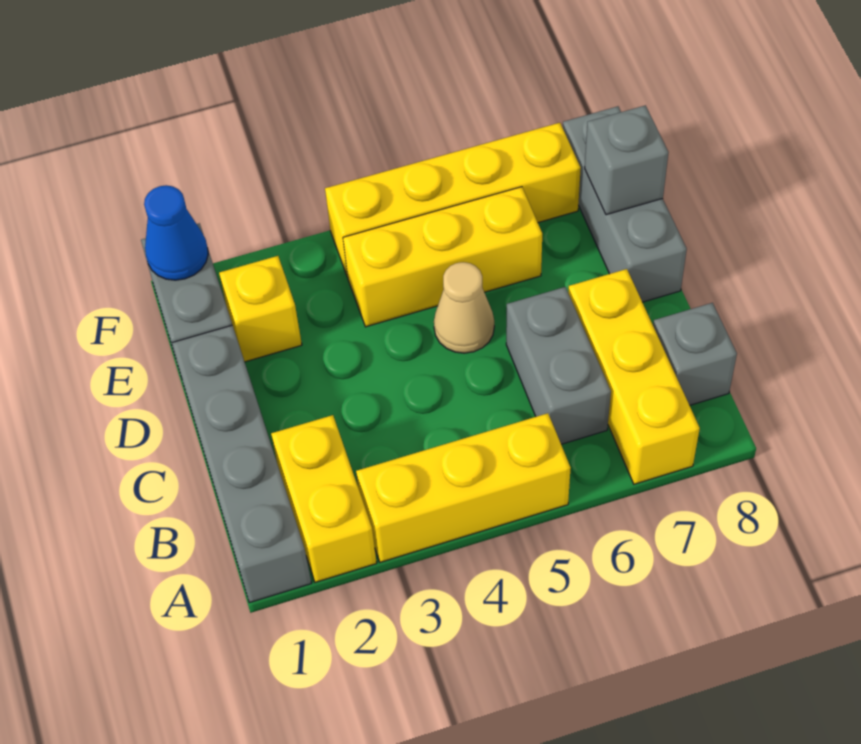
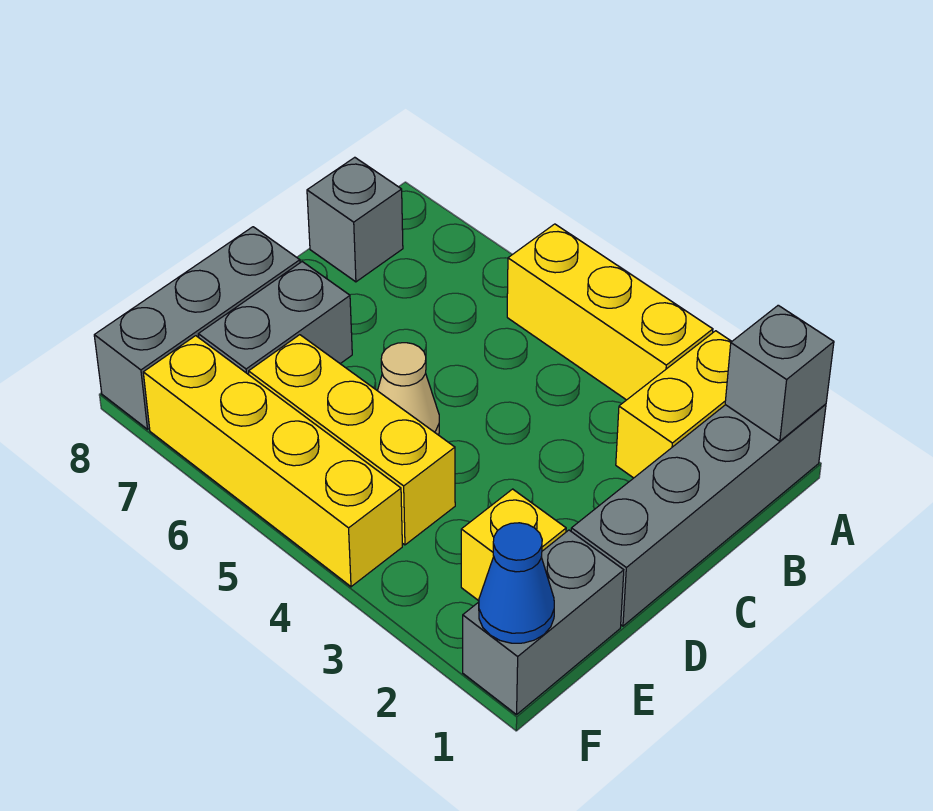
yellow 1x3 brick [568,269,700,484] -> none
grey 1x2 brick [506,287,611,444] -> grey 1x2 brick moved to [198,262,352,375]
grey 1x1 brick [585,105,669,215] -> grey 1x1 brick moved to [725,305,834,441]

